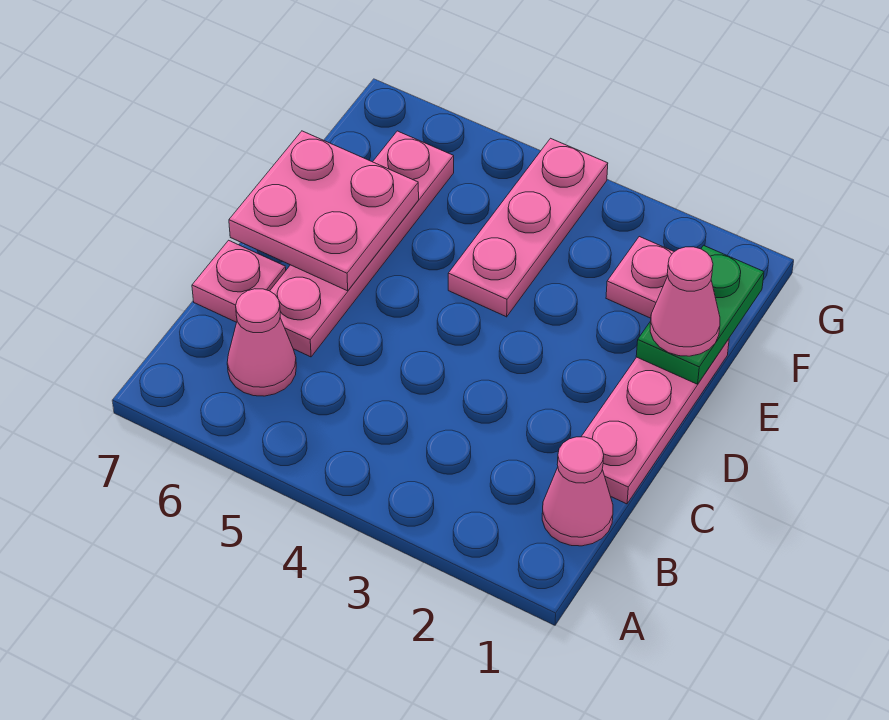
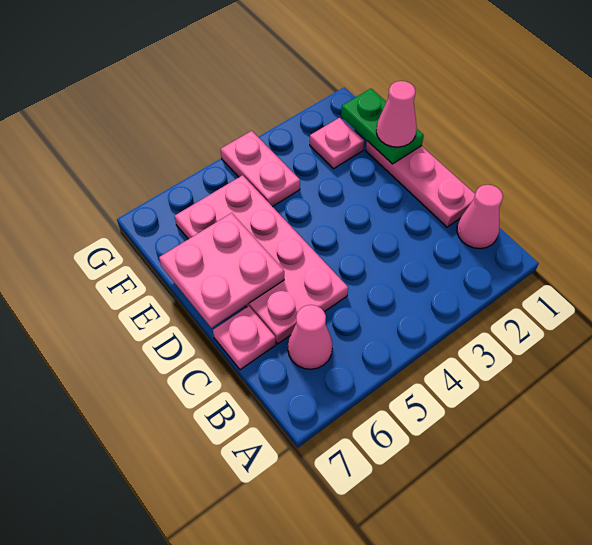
pink 1x4 plate [270,131,454,357] -> pink 2x4 plate [175,175,348,344]
pink 1x3 plate [448,138,608,317] -> pink 1x2 plate [221,131,300,207]

